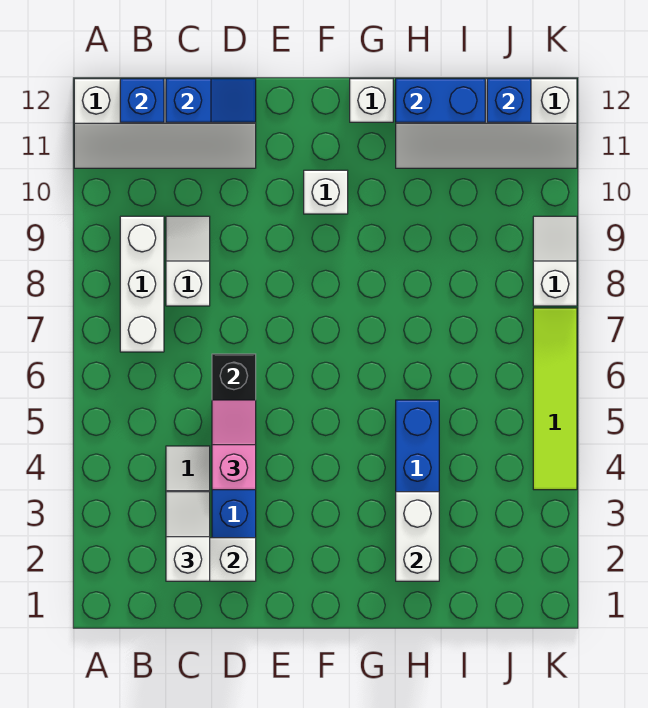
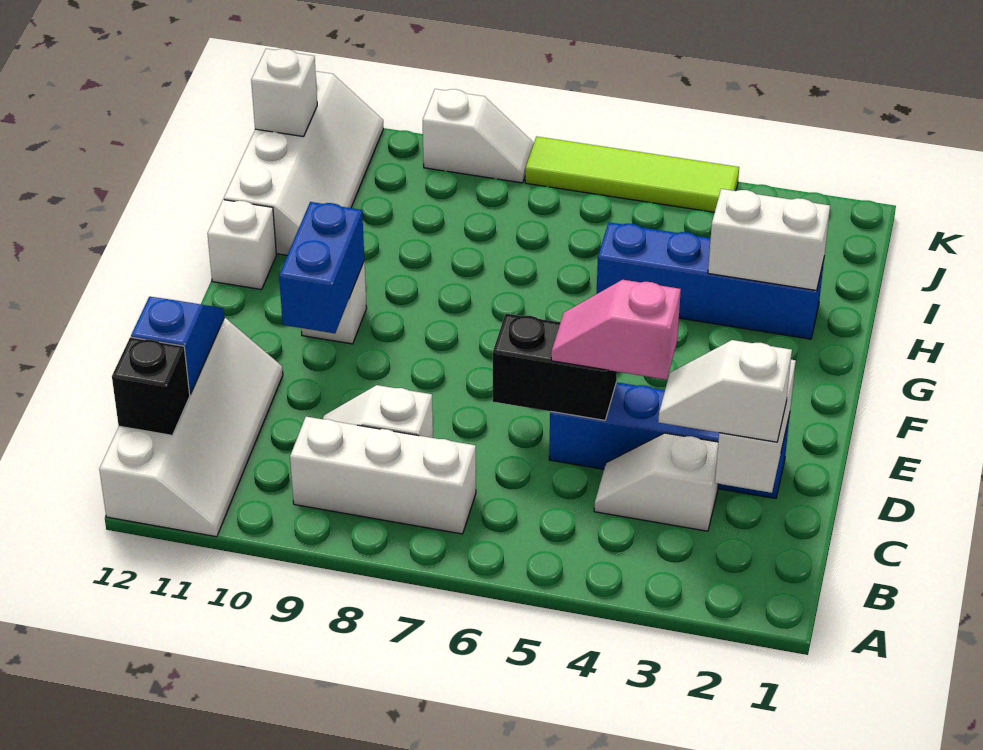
blue 1x1 brick [120,79,164,122] -> black 1x1 brick [112,337,190,435]
blue 1x2 brick [396,79,485,122] -> blue 1x2 brick moved to [279,202,364,333]
blue 1x1 brick [487,79,531,122] -> white 1x1 brick [251,49,317,137]
white 1x2 slope [533,216,577,306] -> white 1x2 slope turned to [423,89,534,183]

